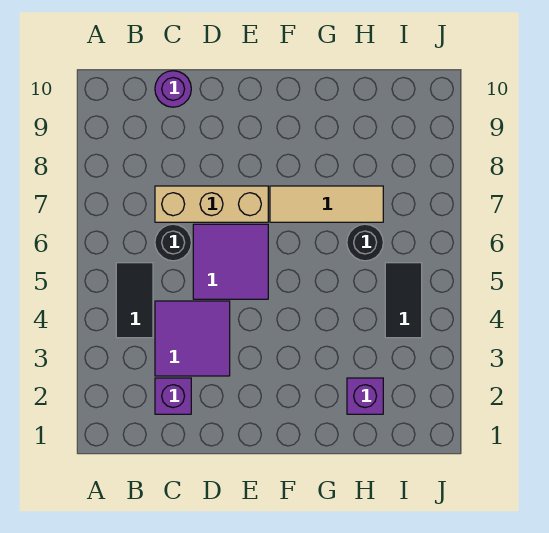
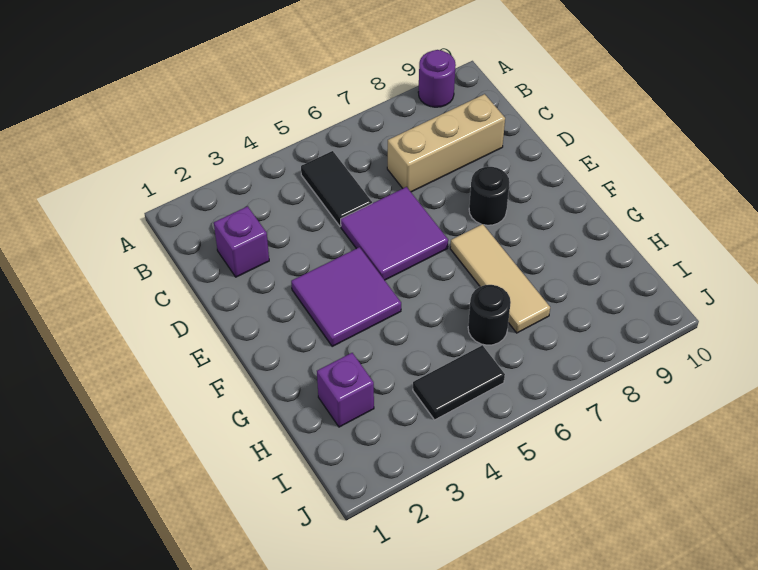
black 1x2 tile [116,263,153,338] -> black 1x2 tile turned to [301,151,372,226]
purple 2x2 tile [155,301,230,376] -> purple 2x2 tile moved to [291,247,401,346]
black 1x1 round brick [155,224,191,261] -> black 1x1 round brick moved to [469,167,510,225]
tan 1x3 brick [155,186,268,222] -> tan 1x3 brick turned to [387,94,505,192]
purple 1x1 round brick [155,71,191,107] -> purple 1x1 round brick moved to [418,50,456,107]

